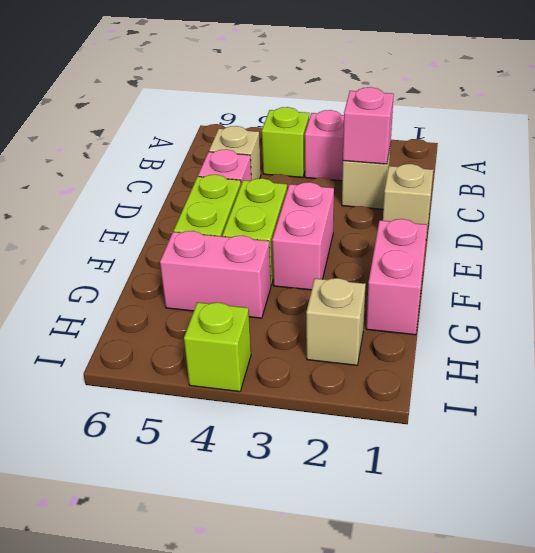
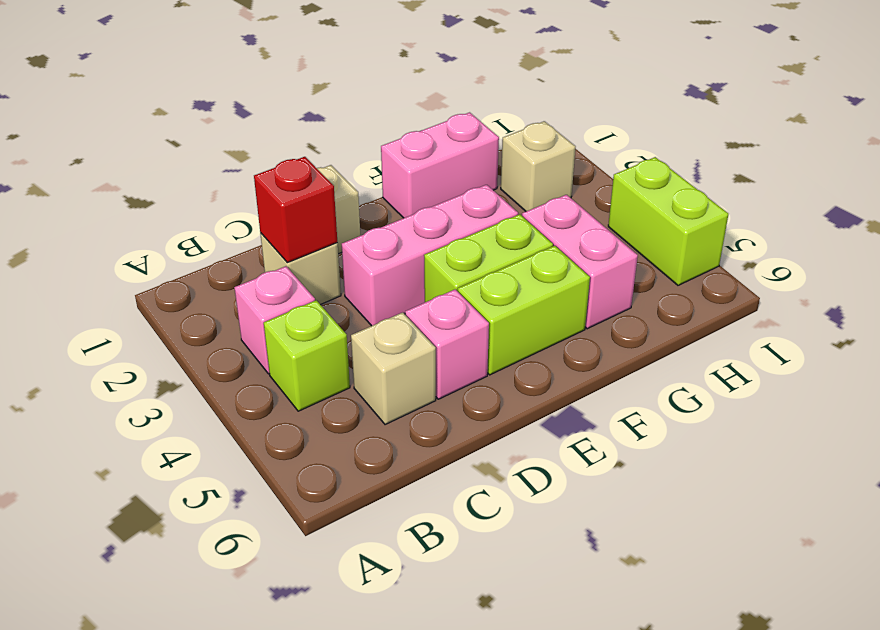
pink 1x1 brick [343,87,394,164] -> red 1x1 brick [254,157,337,263]
pink 1x2 brick [272,182,334,290] -> pink 1x3 brick [342,185,518,326]
lime 1x1 brick [184,302,251,392] -> lime 1x2 brick [608,157,728,285]

